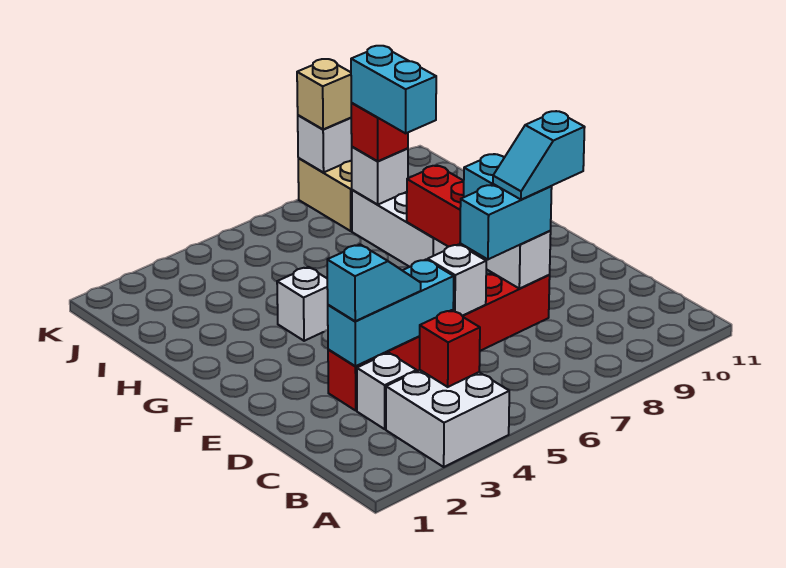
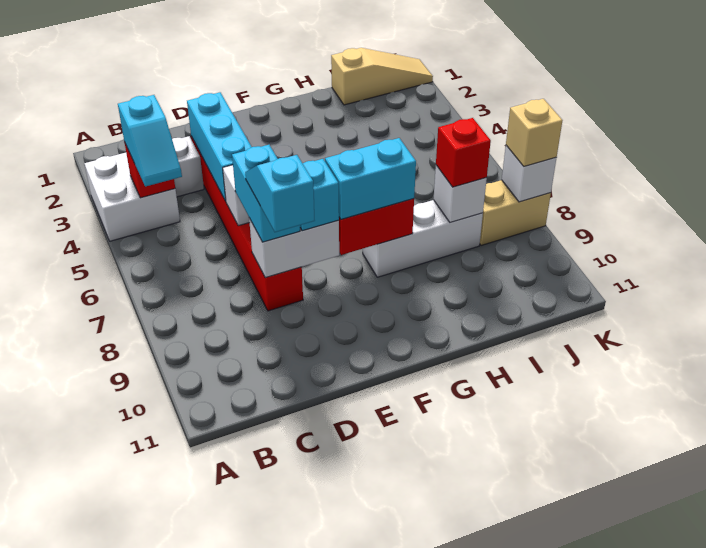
cyan 1x2 slope [327,244,421,321] -> cyan 1x2 slope moved to [118,95,182,187]
white 1x1 brick [277,267,328,341] -> none
cyan 1x2 brick [351,46,436,133] -> cyan 1x2 brick moved to [325,138,416,219]
none -> tan 1x3 slope [331,48,433,105]

